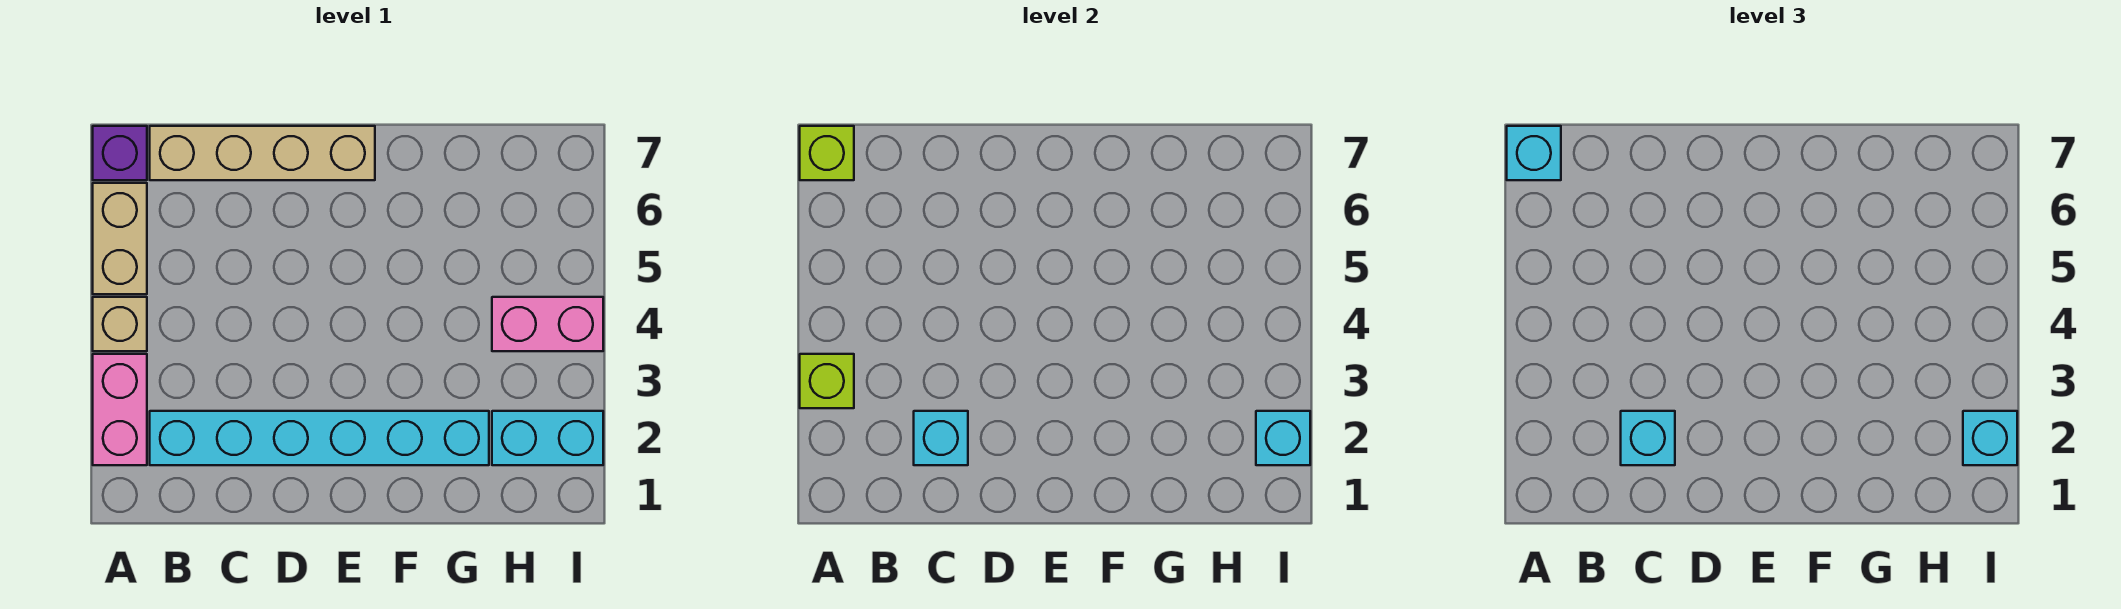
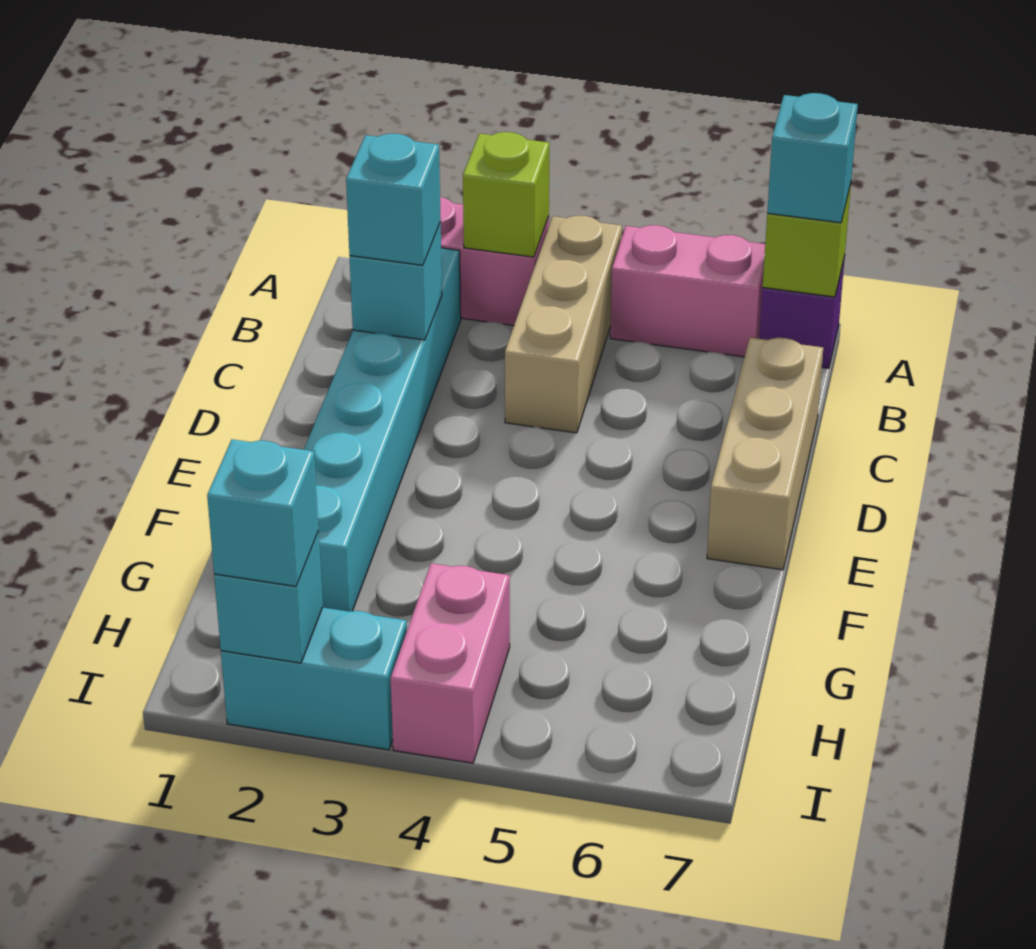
tan 1x1 brick [93,297,147,351] -> tan 1x3 brick [505,216,622,433]
tan 1x2 brick [93,183,147,294] -> pink 1x2 brick [610,225,765,357]
tan 1x4 brick [150,126,375,180] -> tan 1x3 brick [707,338,823,570]
cyan 1x2 brick [492,411,603,465] -> cyan 1x2 brick turned to [221,608,407,750]

